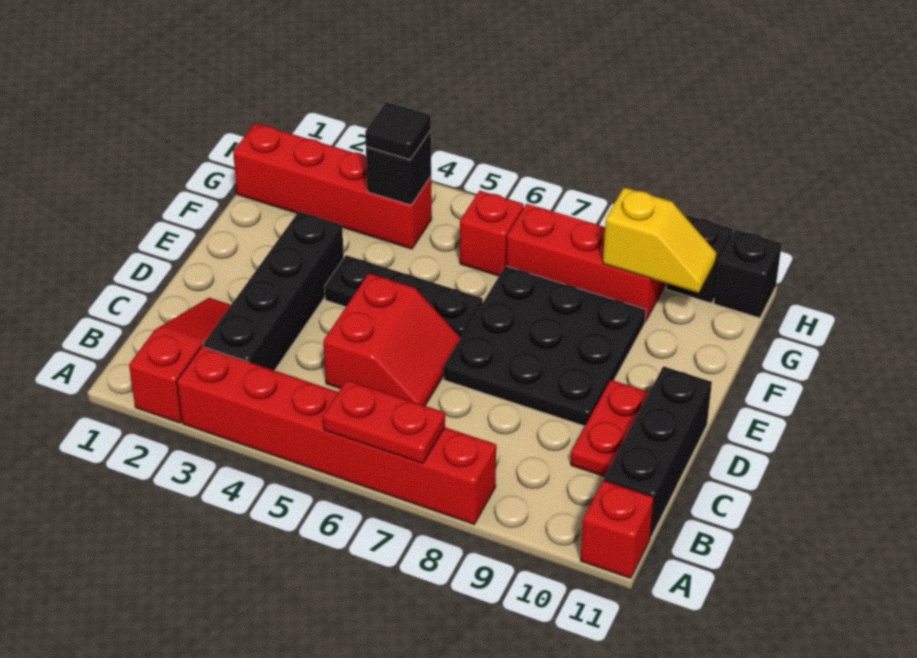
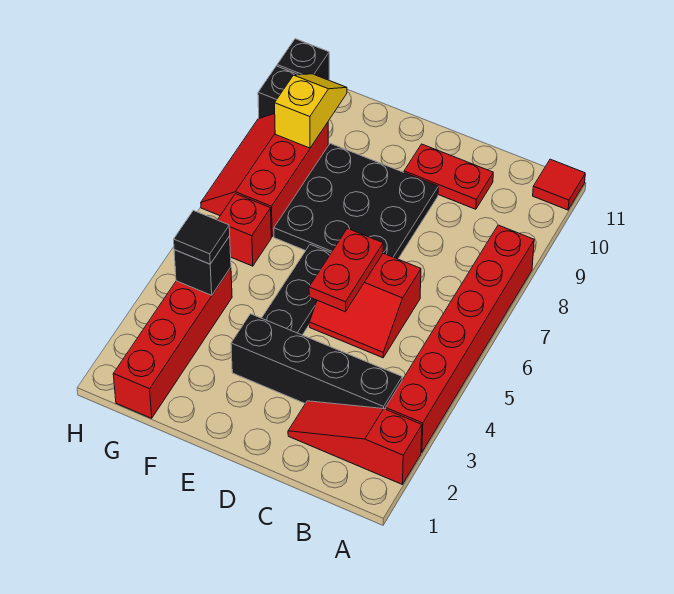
red 1x2 plate [323,380,445,464] -> red 1x2 plate moved to [309,228,383,312]
red 1x1 brick [581,480,654,578] -> red 1x1 tile [533,159,585,210]
black 1x3 brick [604,366,712,538] -> none
red 2x2 slope [323,273,461,406] -> red 2x2 slope turned to [309,253,421,358]

